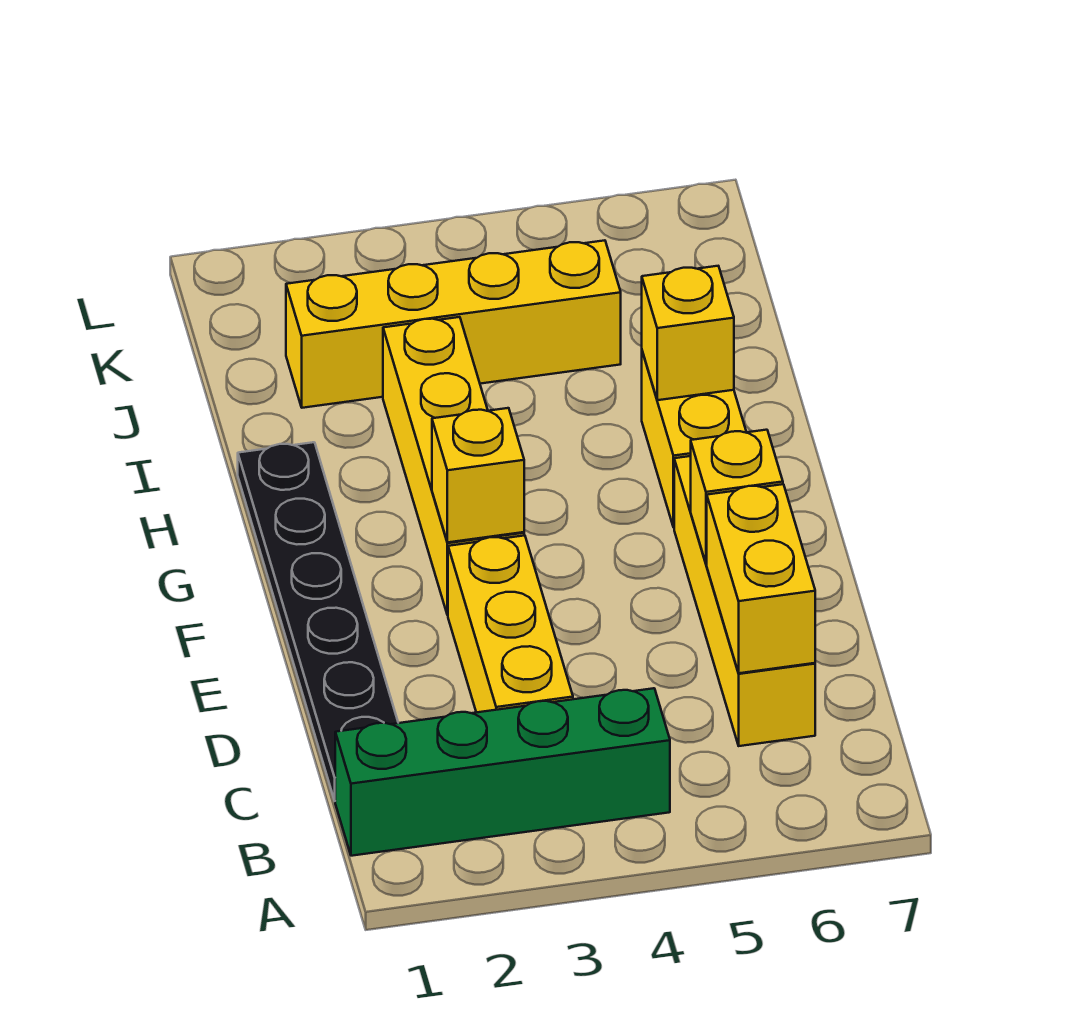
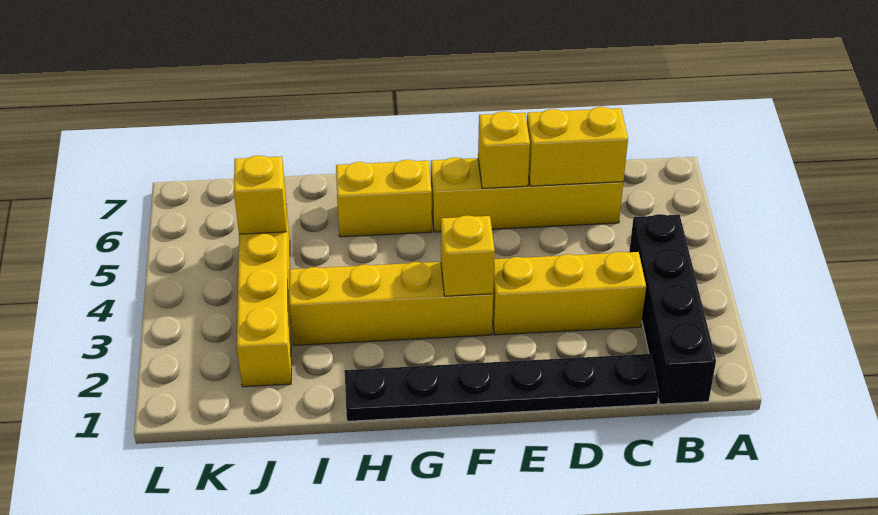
green 1x4 brick [335,688,670,856] -> black 1x4 brick [629,214,716,404]
yellow 1x1 brick [642,266,734,400] -> yellow 1x1 brick moved to [234,156,286,234]

